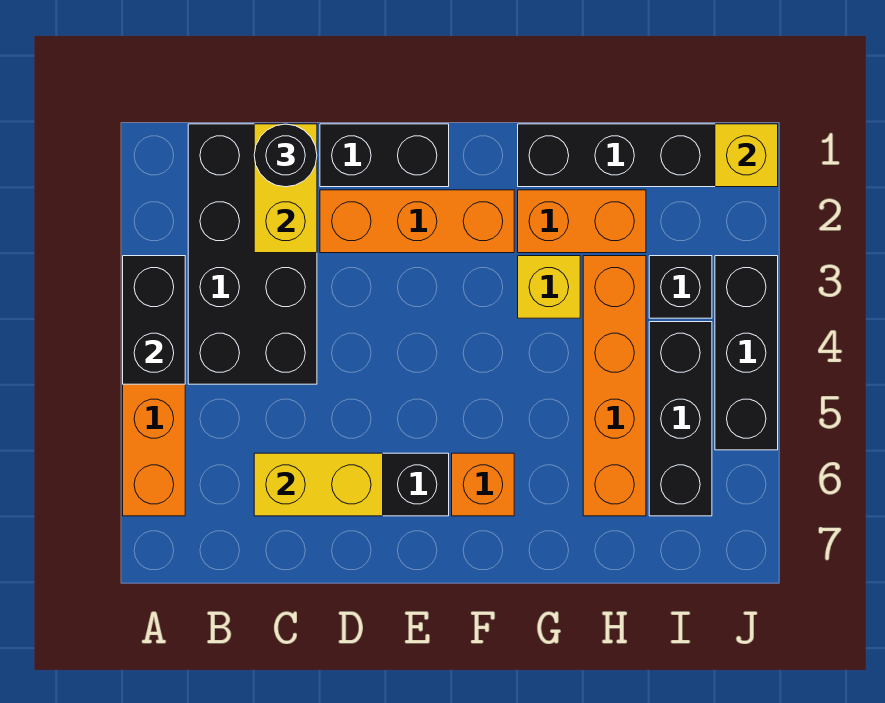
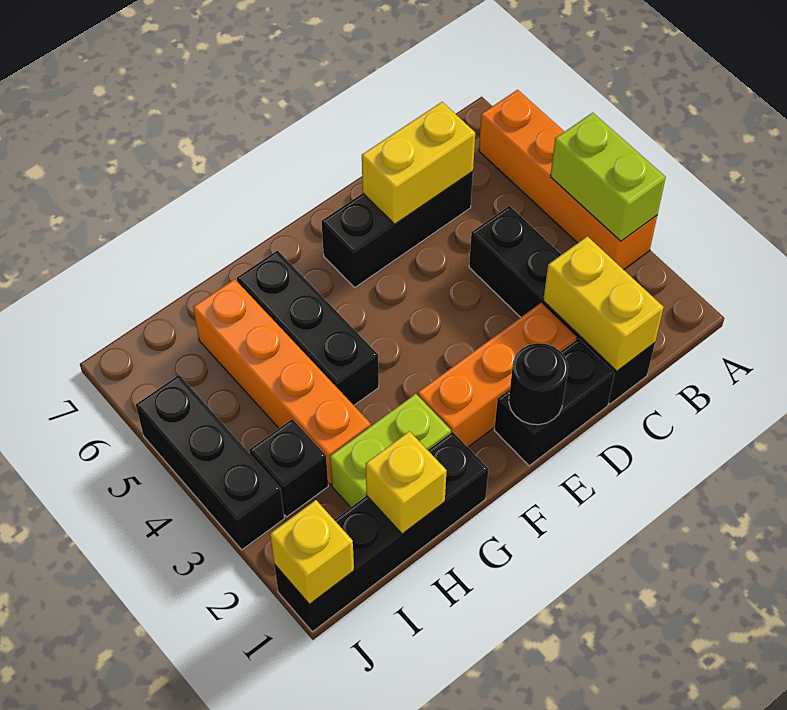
black 1x2 brick [123,256,185,384] -> lime 1x2 brick [550,113,666,241]
black 2x4 brick [188,124,317,384] -> black 1x4 brick [469,206,655,404]
black 1x1 round brick [254,124,317,187] -> black 1x1 round brick moved to [509,343,568,425]
orange 1x1 brick [452,453,514,516] -> none
orange 1x2 brick [518,190,646,253] -> lime 1x2 brick [330,394,451,507]
yellow 1x1 brick [518,256,580,318] -> yellow 1x1 brick moved to [366,431,447,534]
black 1x3 brick [649,322,712,516] -> black 1x3 brick moved to [237,251,379,405]

